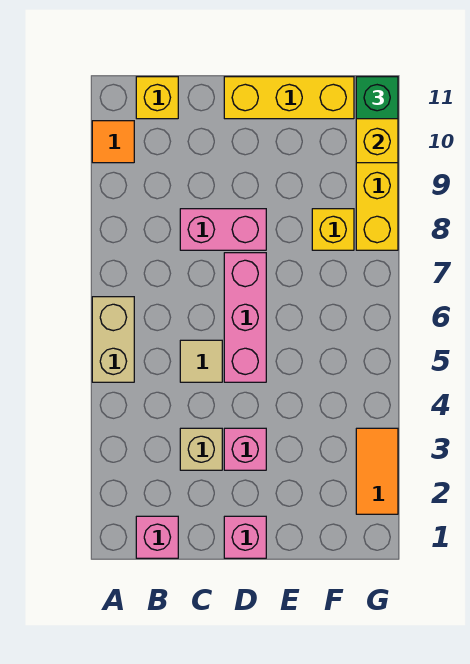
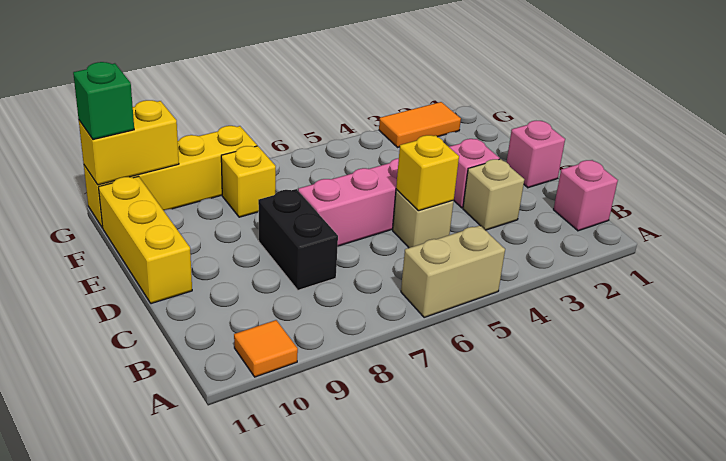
yellow 1x1 brick [136,77,178,119] -> yellow 1x1 brick moved to [396,135,459,211]
tan 1x1 tile [180,340,222,382] -> tan 1x1 brick [393,190,454,248]
pink 1x2 brick [180,209,266,250] -> black 1x2 brick [258,189,338,290]

